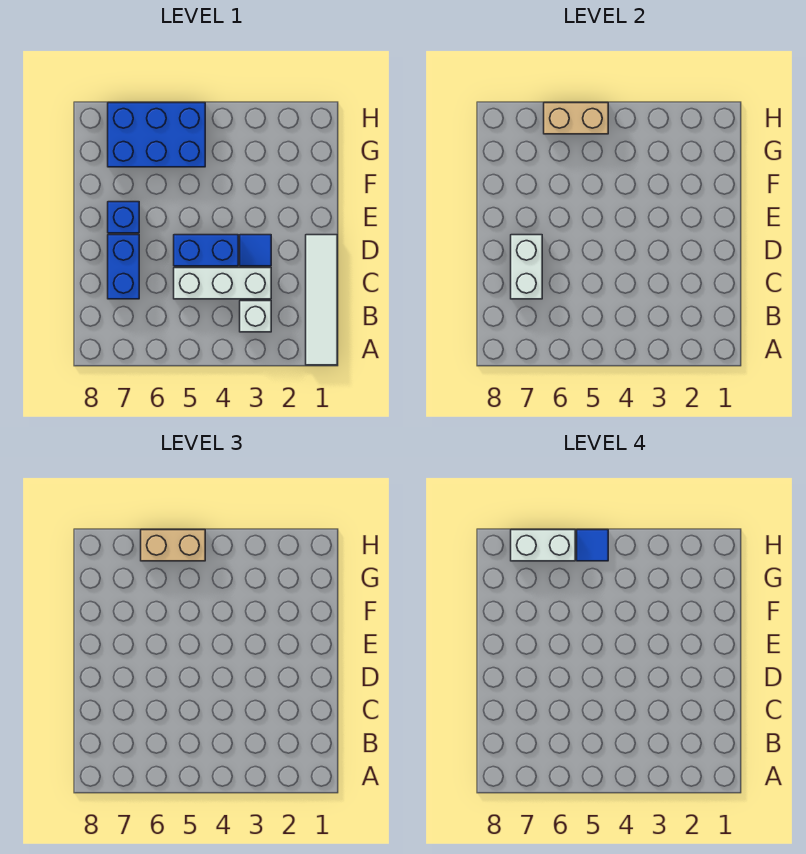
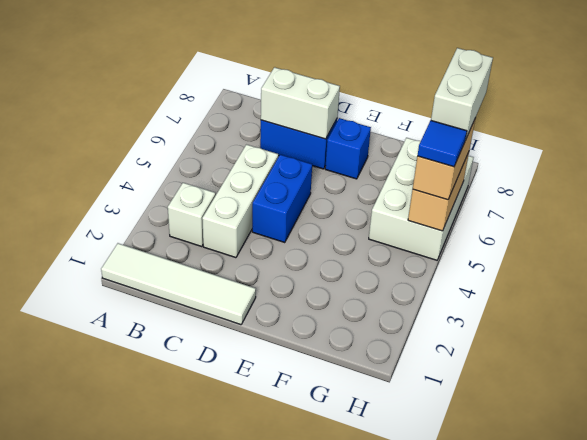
blue 1x1 tile [240,235,271,266] -> none
blue 2x3 brick [108,103,205,167] -> white 2x3 brick [369,138,474,260]

